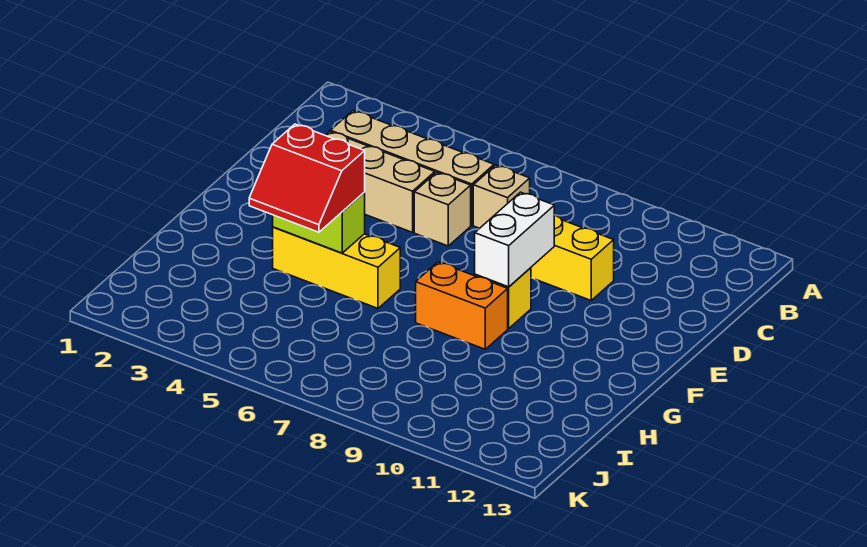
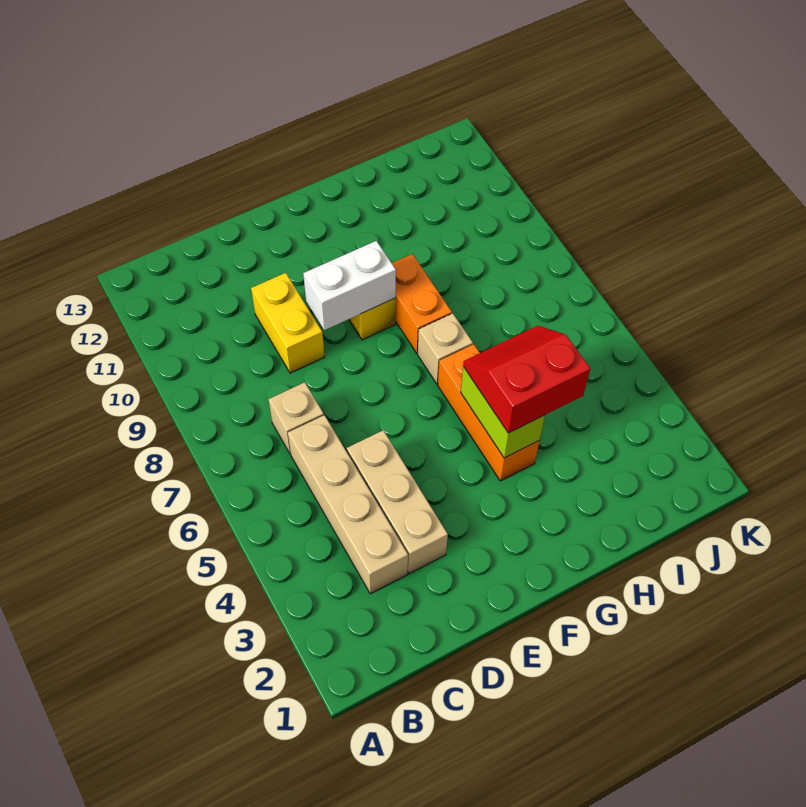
tan 1x1 brick [414,172,471,246] -> tan 1x1 brick moved to [418,313,473,384]
yellow 1x3 brick [273,227,400,308] -> orange 1x3 brick [438,344,540,481]
red 2x2 slope [249,124,365,232] -> red 2x2 slope turned to [463,326,590,433]

